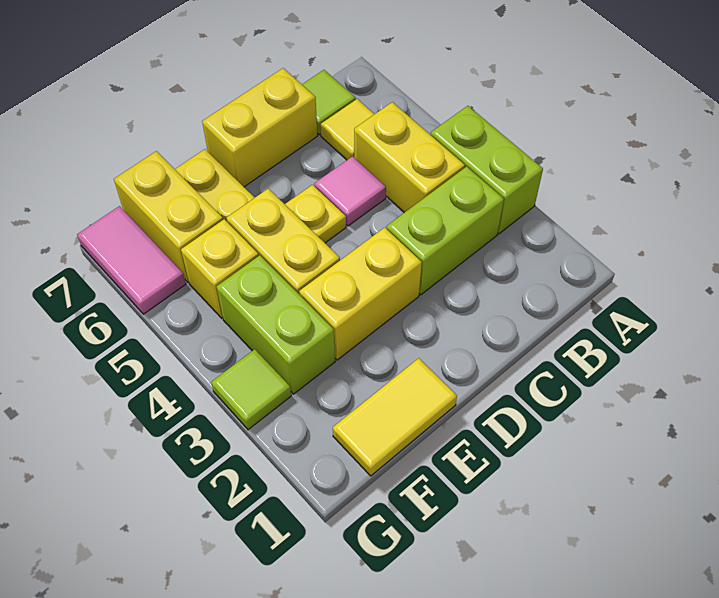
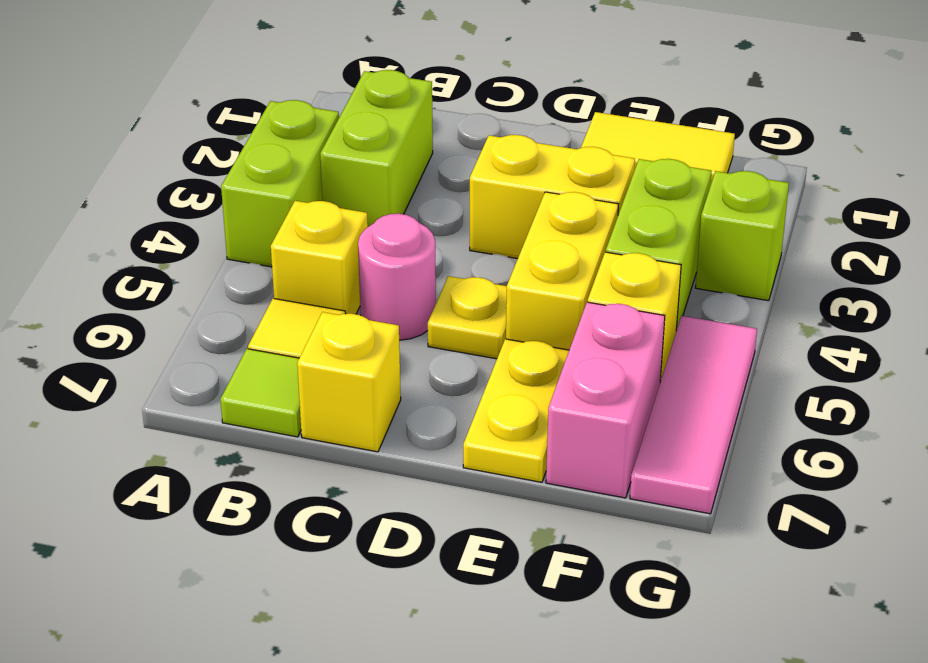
lime 1x2 brick [387,166,504,295] -> lime 1x2 brick turned to [320,70,433,227]
yellow 1x2 brick [354,102,465,213] -> yellow 1x1 brick [271,201,368,314]
pink 1x1 tile [314,156,386,226] -> pink 1x1 round brick [358,214,436,340]
yellow 1x2 brick [202,68,317,187] -> yellow 1x1 brick [297,312,401,452]
yellow 1x2 brick [114,151,223,282] -> pink 1x2 brick [546,302,665,498]
lime 1x1 tile [211,349,291,430] -> lime 1x1 brick [695,171,789,301]
pink 1x2 tile [77,206,186,314] -> pink 1x3 tile [630,316,757,514]

